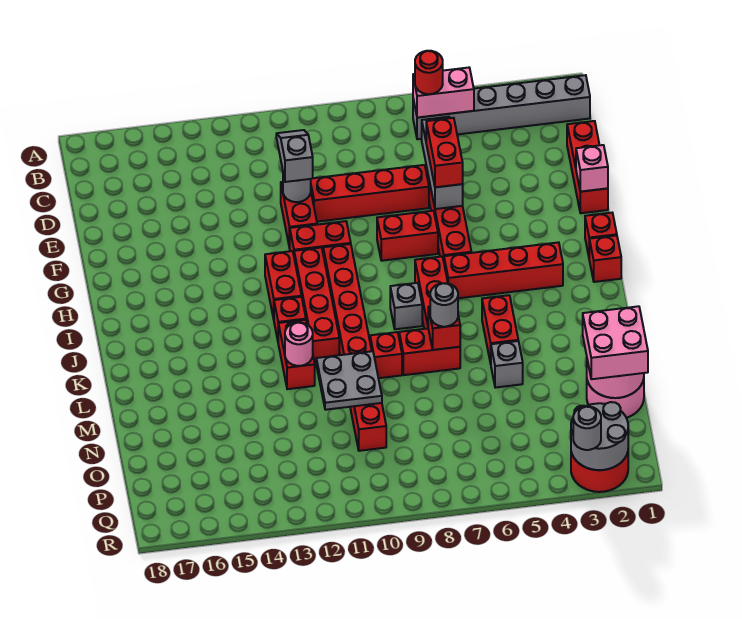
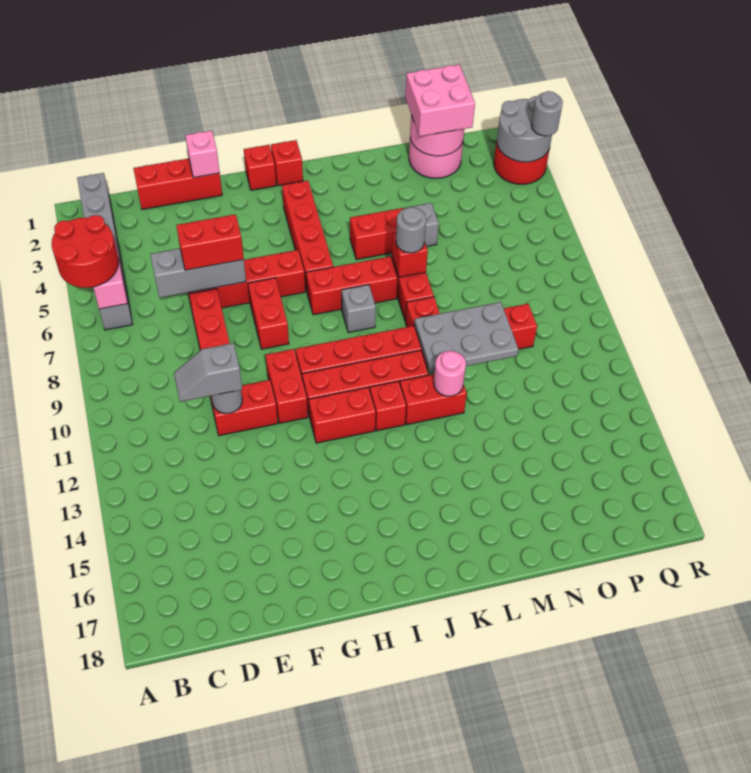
red 1x1 round brick [415,51,443,94] -> red 2x2 round brick [52,215,119,288]
grey 2x2 plate [316,351,382,410] -> grey 2x3 plate [414,302,519,373]

